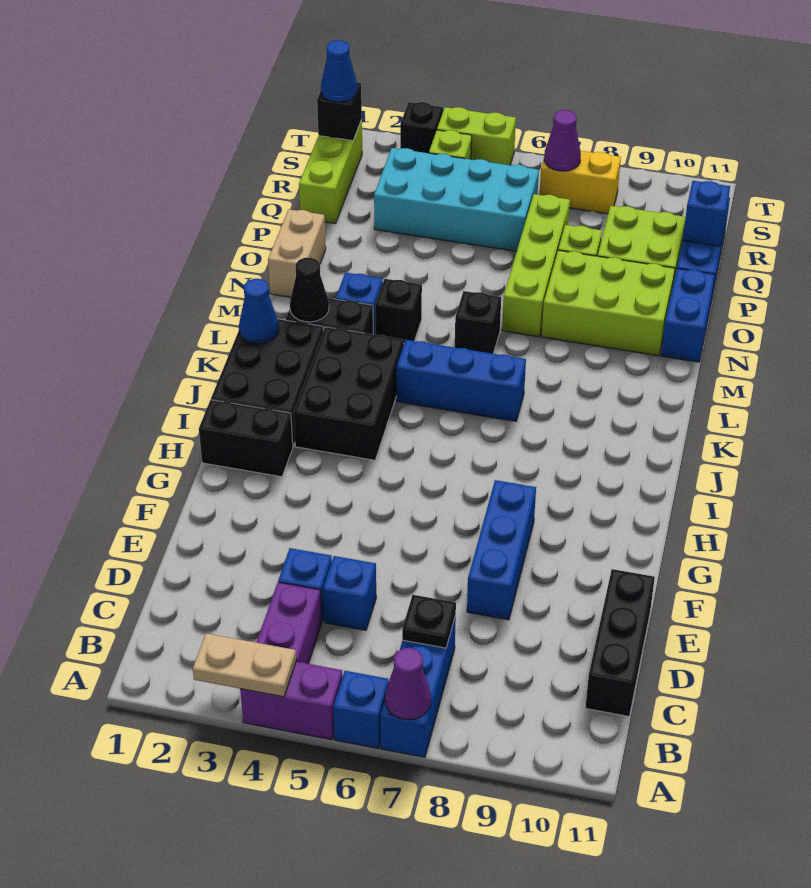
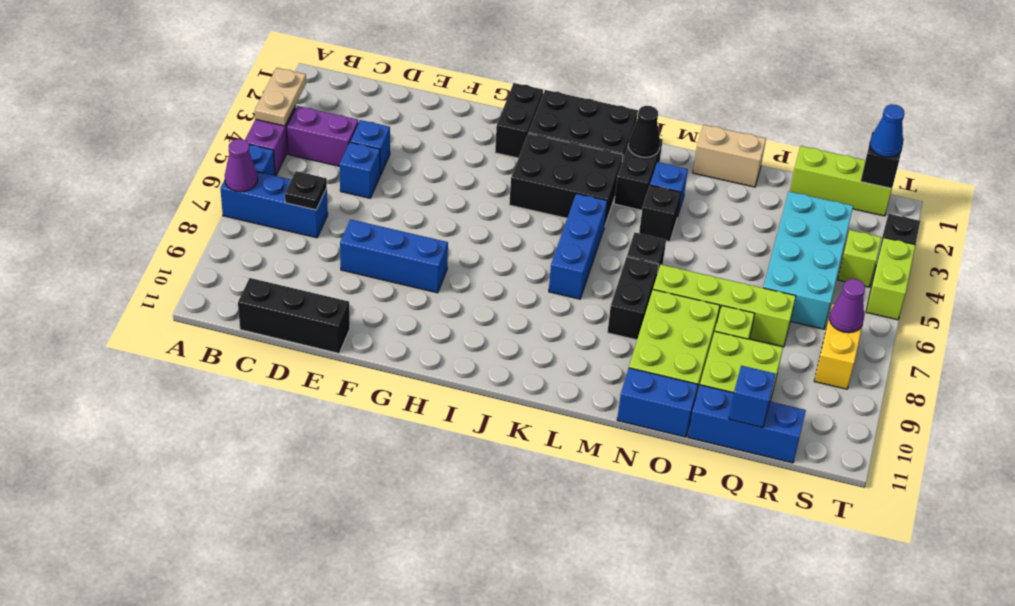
blue 1x1 cone [239,279,279,343] -> none
none -> black 1x2 brick [607,257,659,340]

